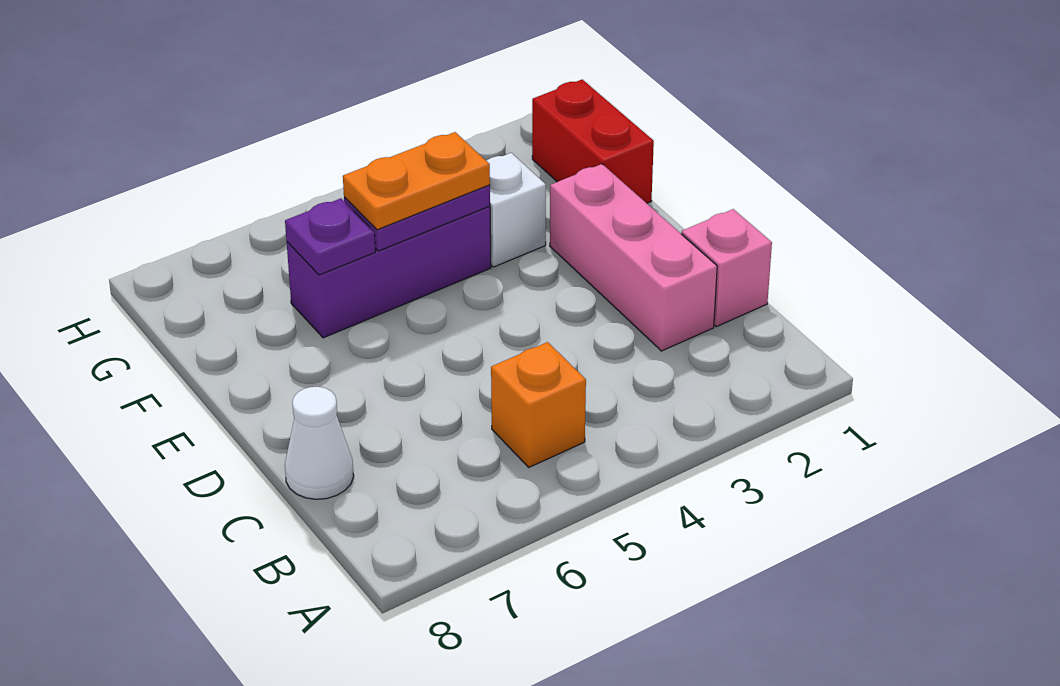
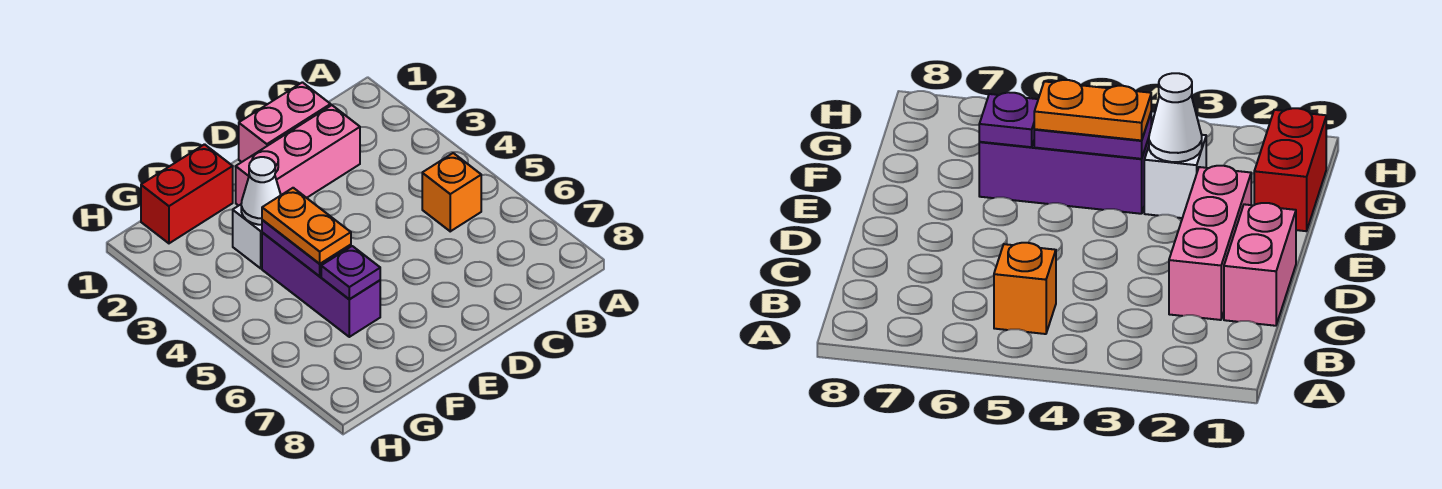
pink 1x1 brick [681,209,772,327] -> pink 1x2 brick [239,82,331,162]
white 1x1 cone [285,387,354,499] -> white 1x1 cone moved to [241,157,281,225]

